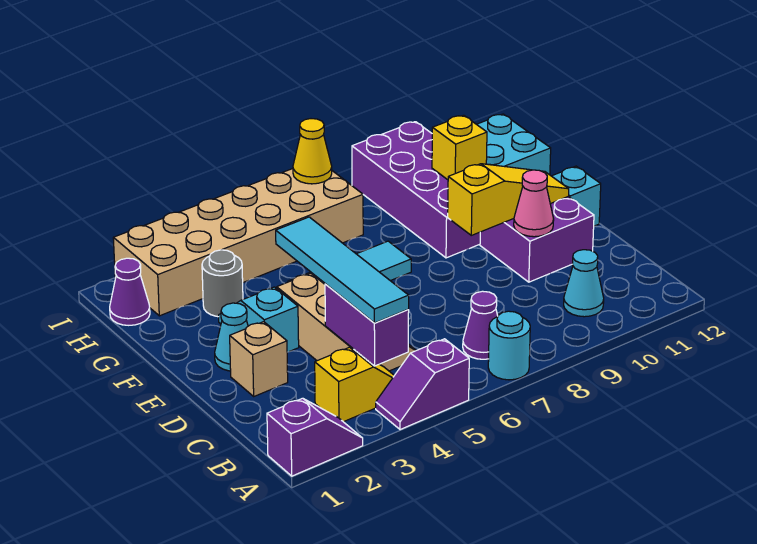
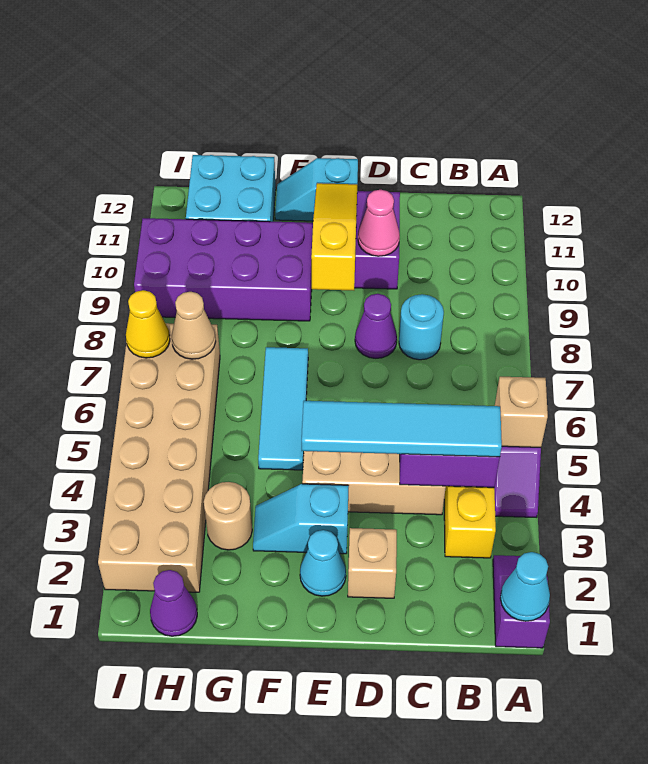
none -> tan 1x1 brick [495,377,548,447]
cyan 1x1 round brick [488,311,530,380] -> cyan 1x1 round brick moved to [399,294,444,360]
purple 1x1 cone [463,291,498,359] -> purple 1x1 cone moved to [355,294,397,358]
cyan 1x1 cone [564,250,604,317] -> cyan 1x1 cone moved to [500,552,550,621]
grey 1x1 round brick [202,250,243,317] -> tan 1x1 round brick [204,482,252,550]
yellow 1x1 brick [432,115,487,180] -> none
none -> tan 1x1 cone [172,292,216,359]

